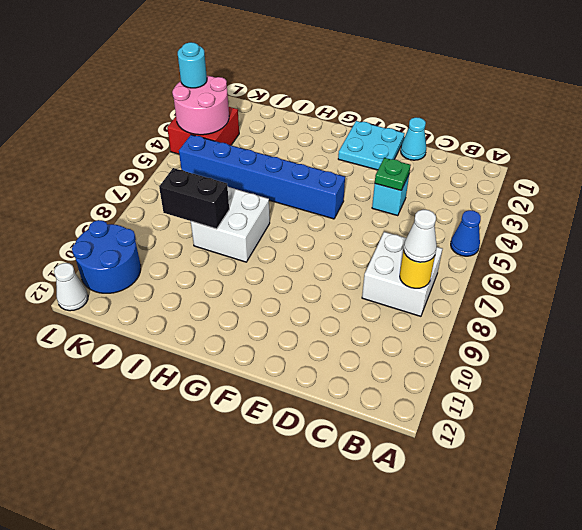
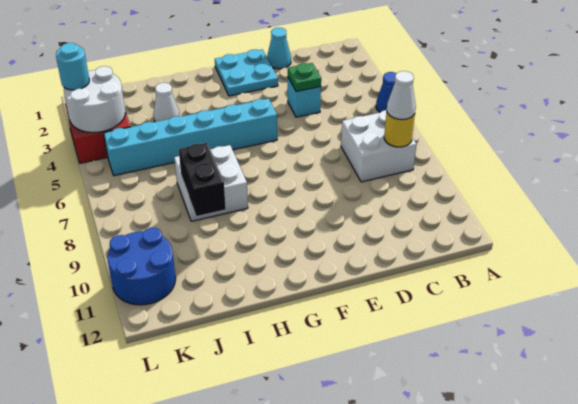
blue 1x6 brick [179,135,345,219] -> cyan 1x6 brick [104,98,277,176]
black 1x2 brick [159,168,229,229] -> black 1x2 brick turned to [179,143,226,216]
pink 2x2 round brick [172,76,229,135] -> white 2x2 round brick [64,66,125,133]
white 1x1 cone [54,263,88,311] -> white 1x1 cone moved to [153,83,180,122]

